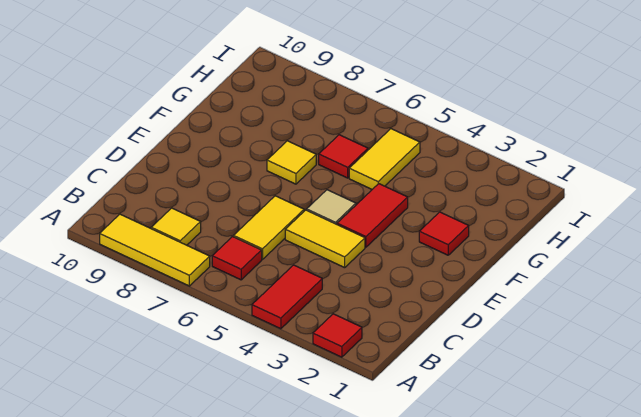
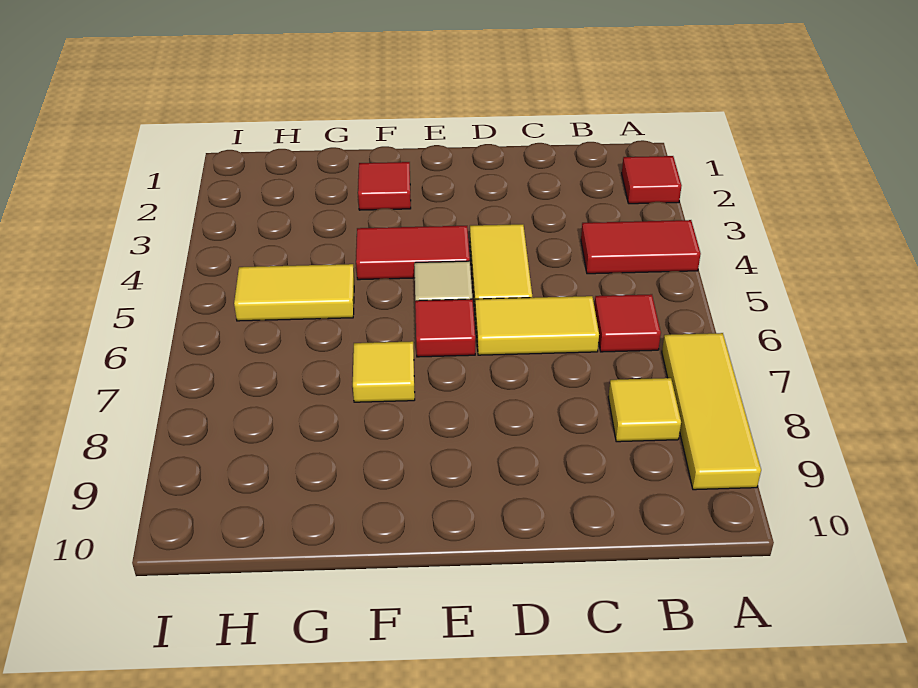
red 1x1 tile [319,135,368,178] -> red 1x1 tile moved to [415,299,475,357]

